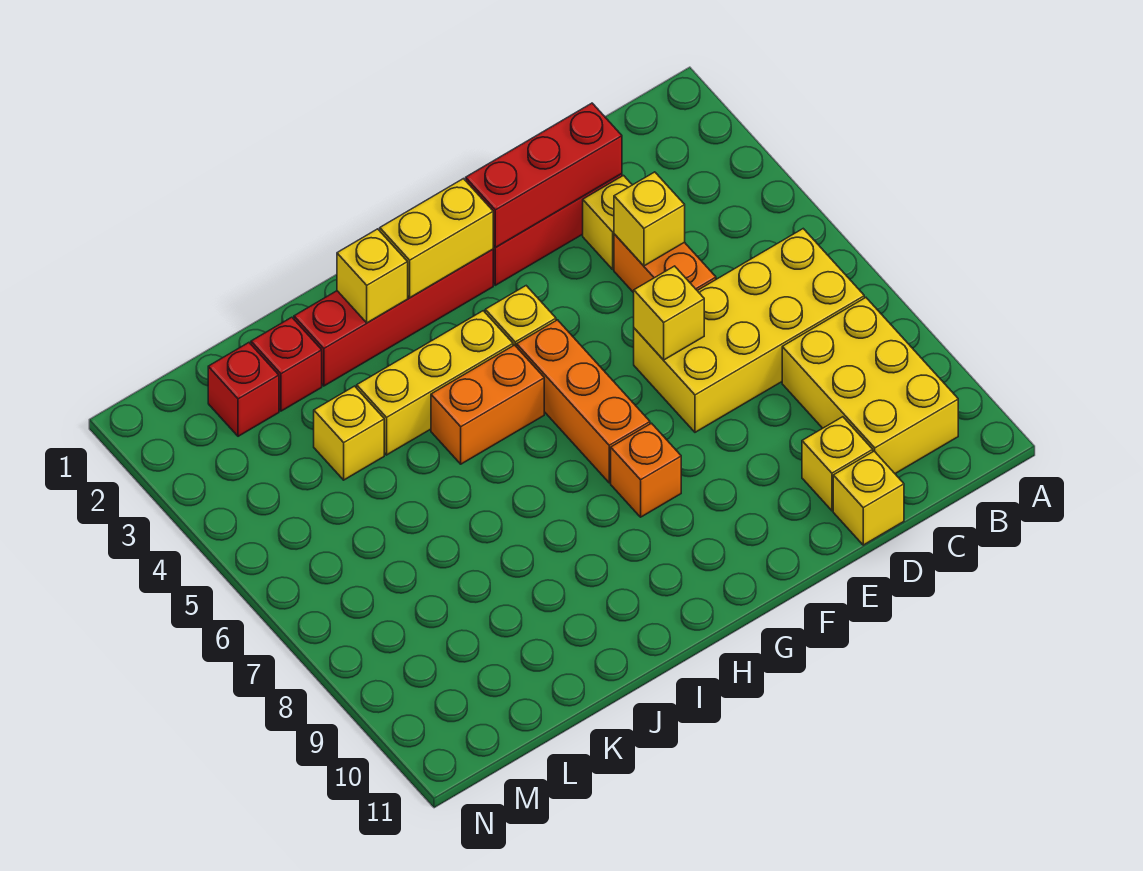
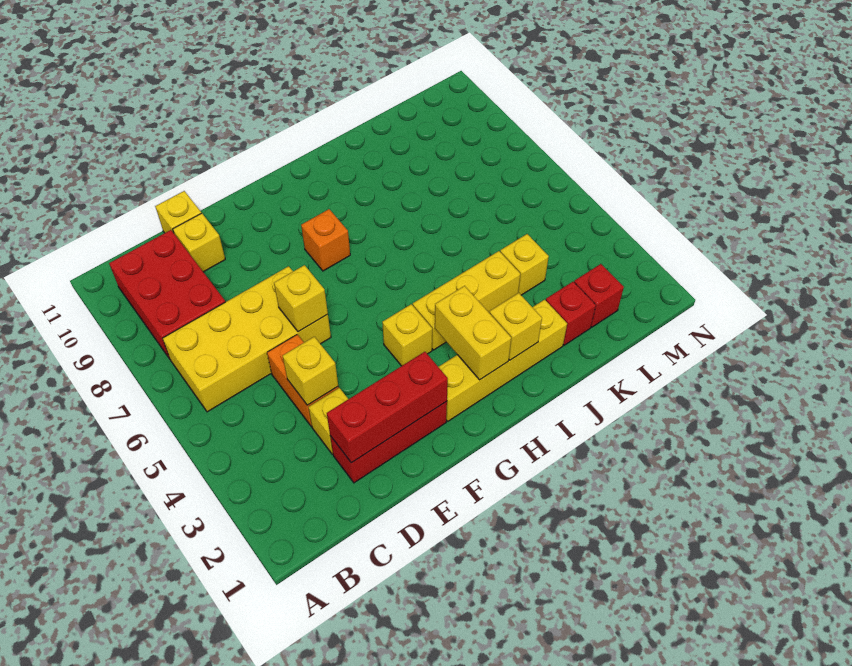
yellow 2x3 brick [782,298,958,474] -> red 2x3 brick [109,230,225,359]
red 1x4 brick [294,249,493,386] -> yellow 1x4 brick [439,299,567,421]
yellow 1x2 brick [380,179,493,298] -> yellow 1x2 brick turned to [435,286,511,380]
orange 1x3 brick [517,320,650,483] -> none
orange 1x2 brick [431,345,544,464] -> none

